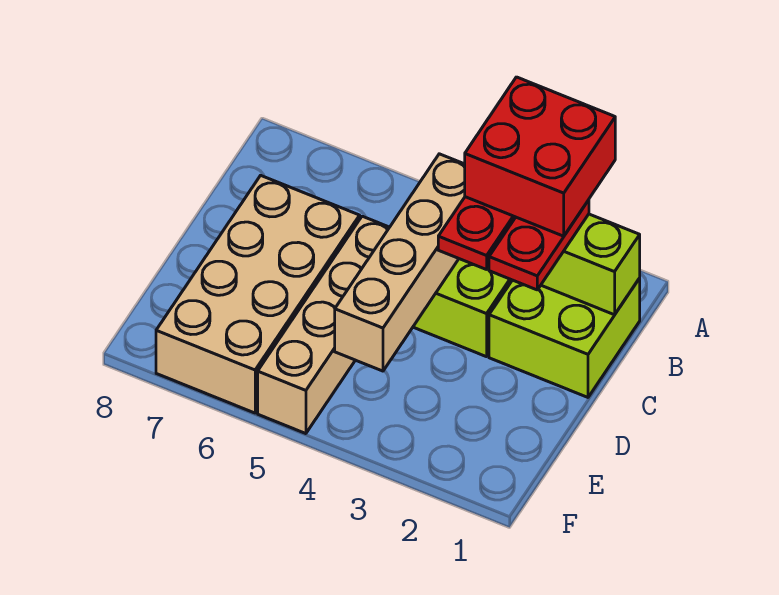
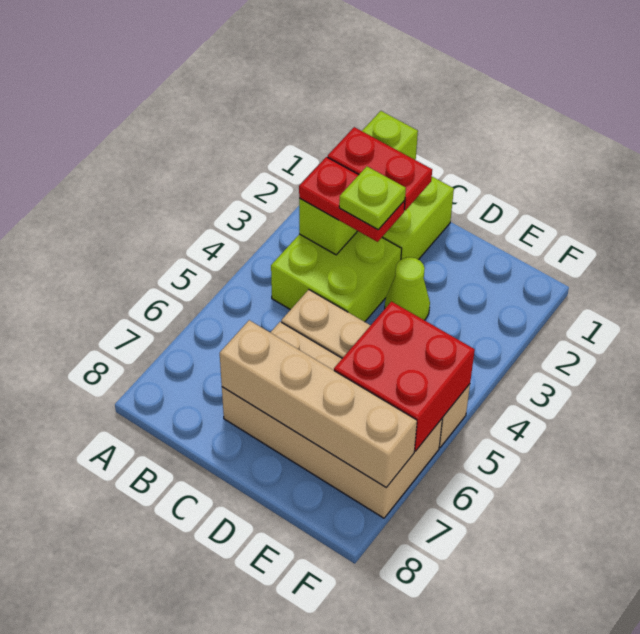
red 2x2 brick [465,77,615,236] -> red 2x2 brick moved to [334,302,475,451]
tan 1x4 brick [335,154,465,371] -> tan 1x4 brick moved to [220,320,417,487]
none -> lime 1x1 plate [339,167,406,230]
none -> lime 1x1 cone [385,257,430,320]

